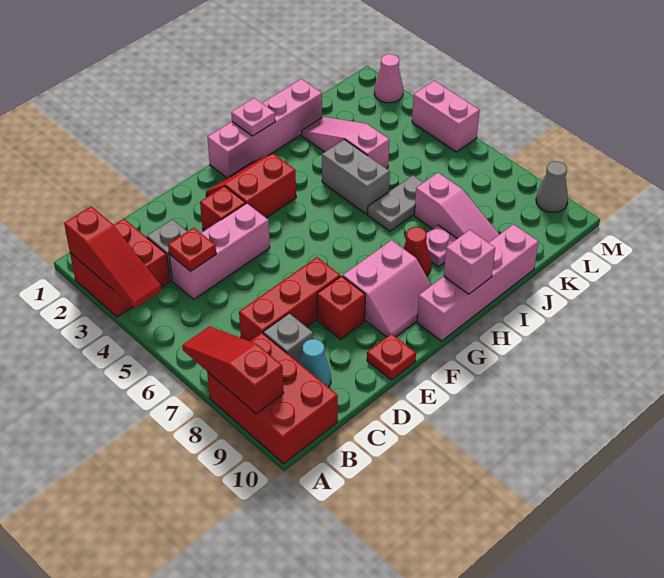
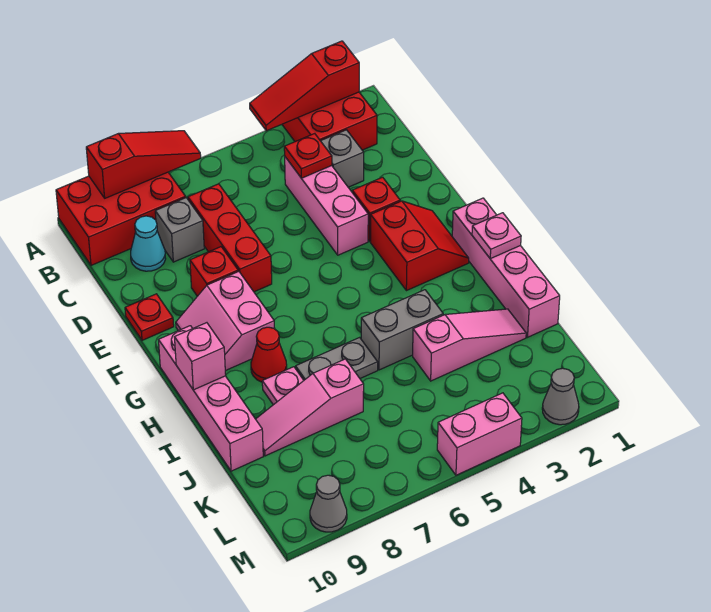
grey 1x2 plate [368,175,424,231] -> grey 1x2 plate turned to [296,337,378,380]
pink 1x1 cone [374,54,403,103] -> grey 1x1 cone [542,368,579,425]

